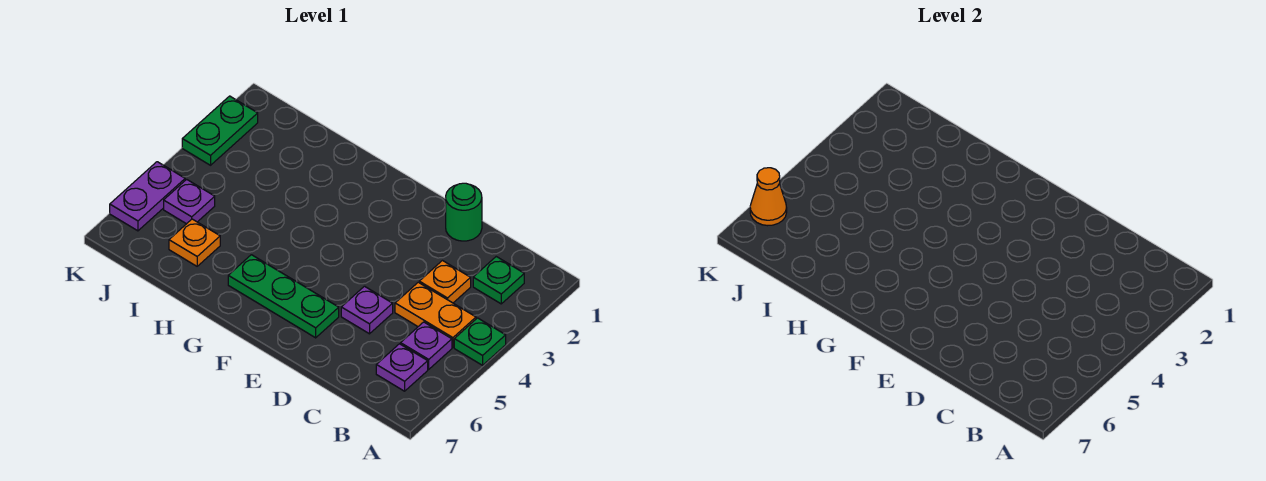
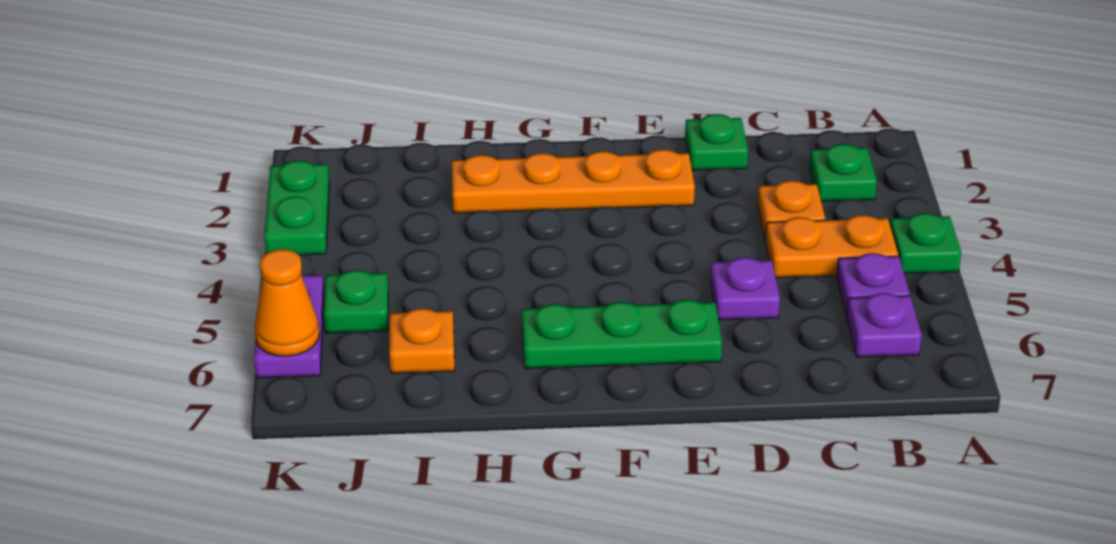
green 1x1 round brick [446,183,482,241] -> green 1x1 plate [685,114,748,170]
none -> orange 1x4 plate [452,150,695,213]
purple 1x1 plate [164,179,215,224] -> green 1x1 plate [324,270,388,333]

